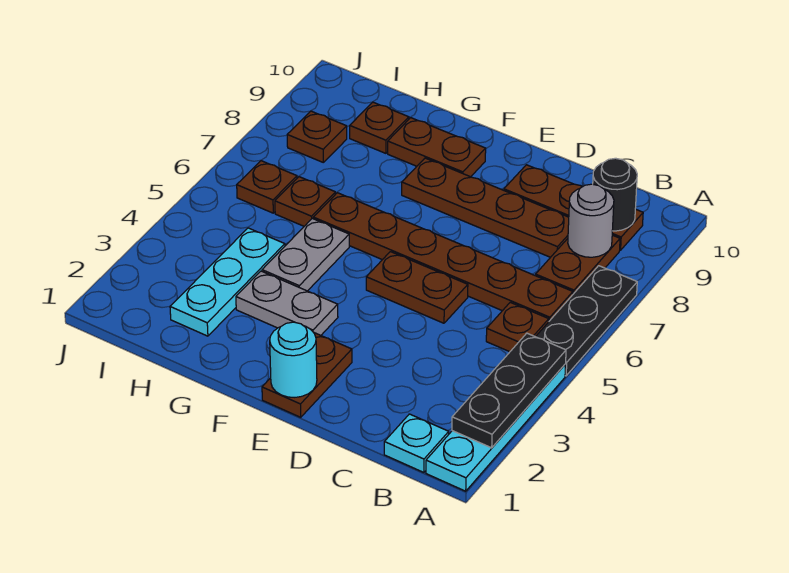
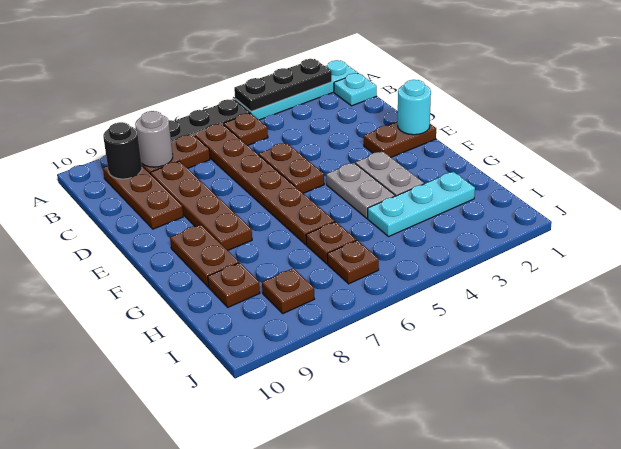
grey 1x2 plate [262,218,349,291] -> grey 1x2 plate turned to [326,163,395,218]

